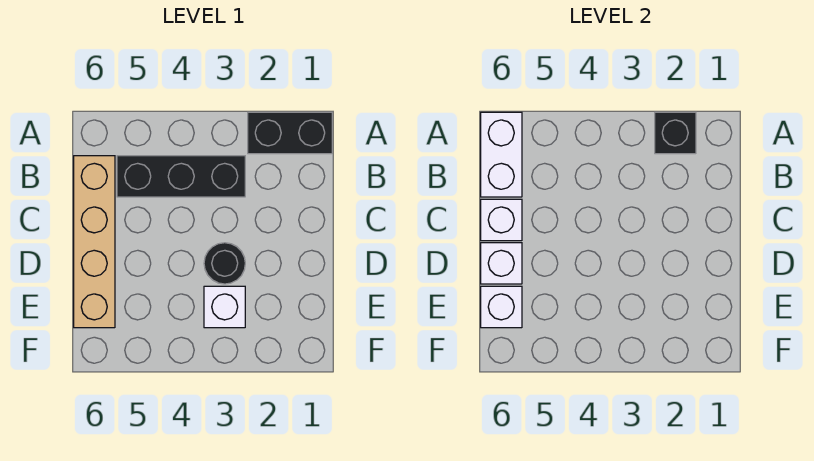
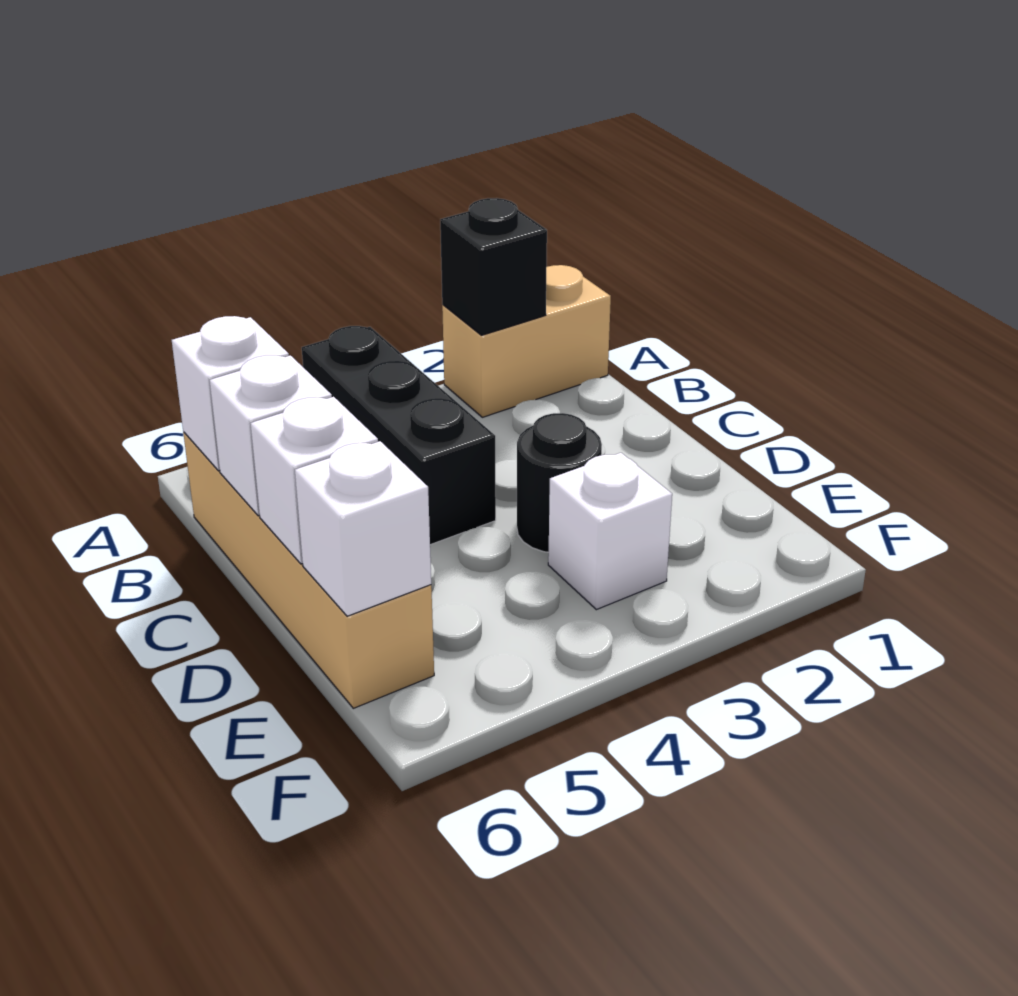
black 1x2 brick [248,112,332,154] -> tan 1x2 brick [442,265,611,417]
white 1x2 brick [481,112,522,197] -> white 1x1 brick [172,316,289,471]
black 1x3 brick [117,156,245,197] -> black 1x3 brick turned to [302,326,496,545]

